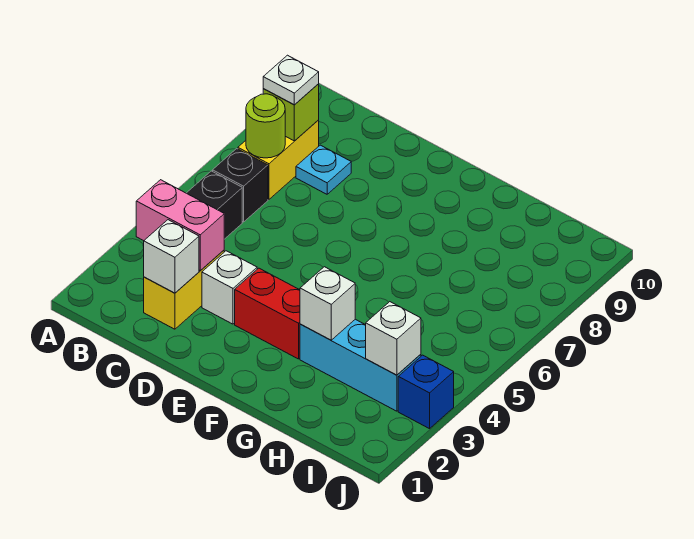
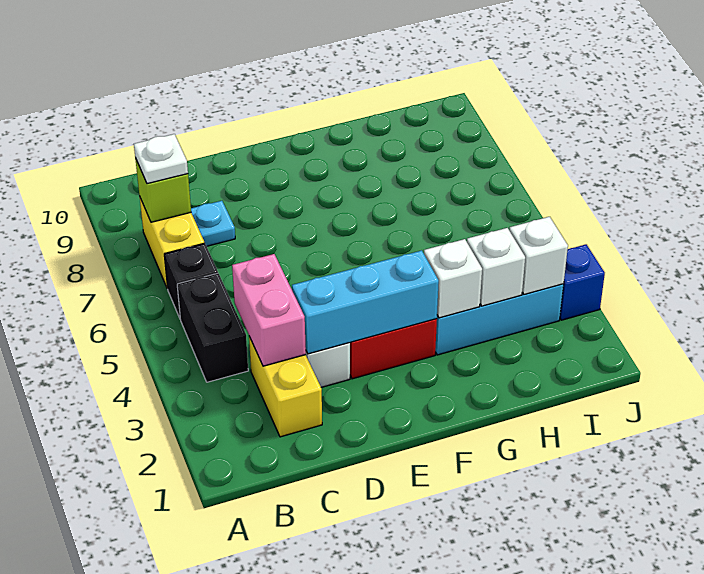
pink 1x2 brick [136,180,224,271] -> pink 1x2 brick turned to [232,254,306,366]
lime 1x1 round brick [246,94,285,158] -> none
white 1x1 brick [144,220,199,293] -> white 1x1 brick moved to [467,228,525,306]
none -> cyan 1x3 brick [292,250,439,354]

